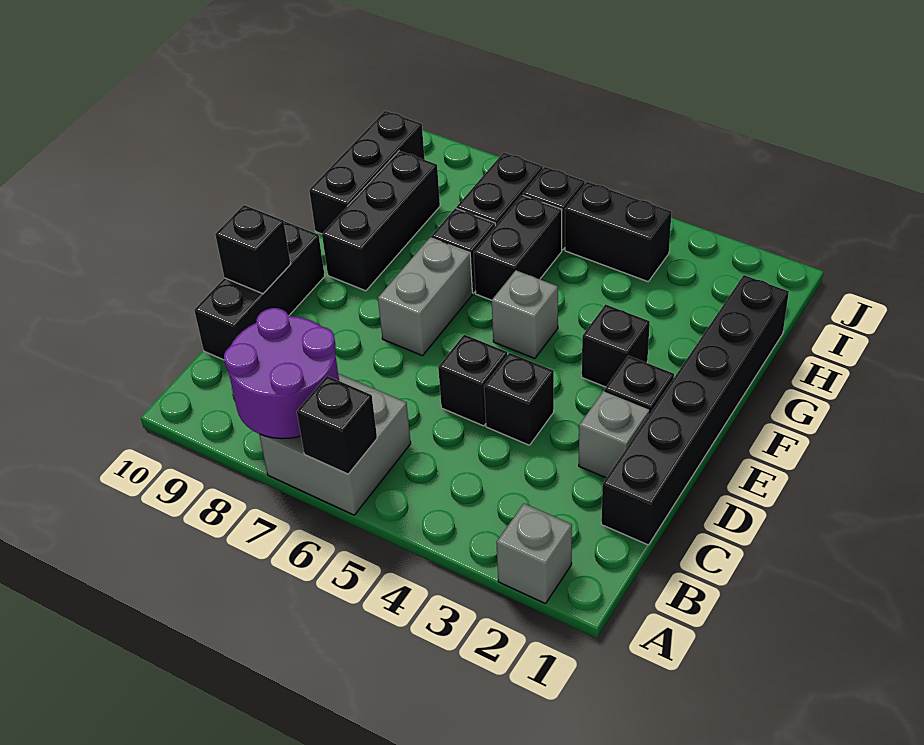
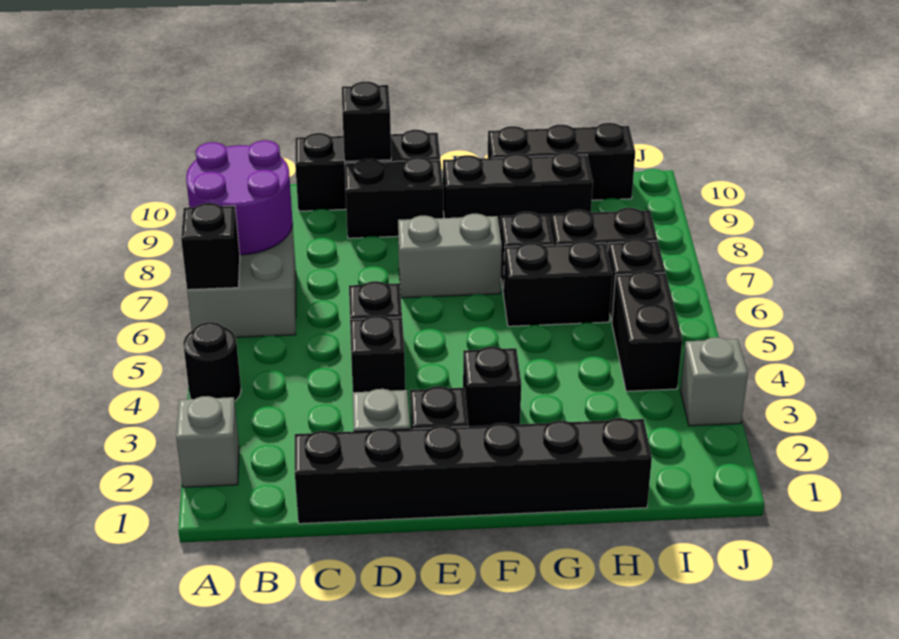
none -> black 1x1 round brick [183,322,241,401]
none -> black 1x2 brick [345,157,444,238]
grey 1x1 brick [492,270,558,359] -> grey 1x1 brick moved to [680,337,748,426]

